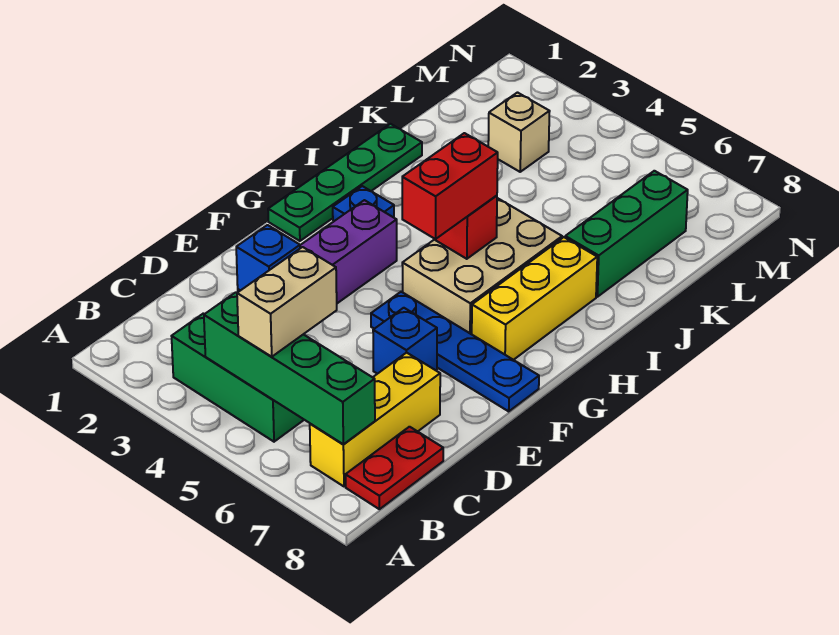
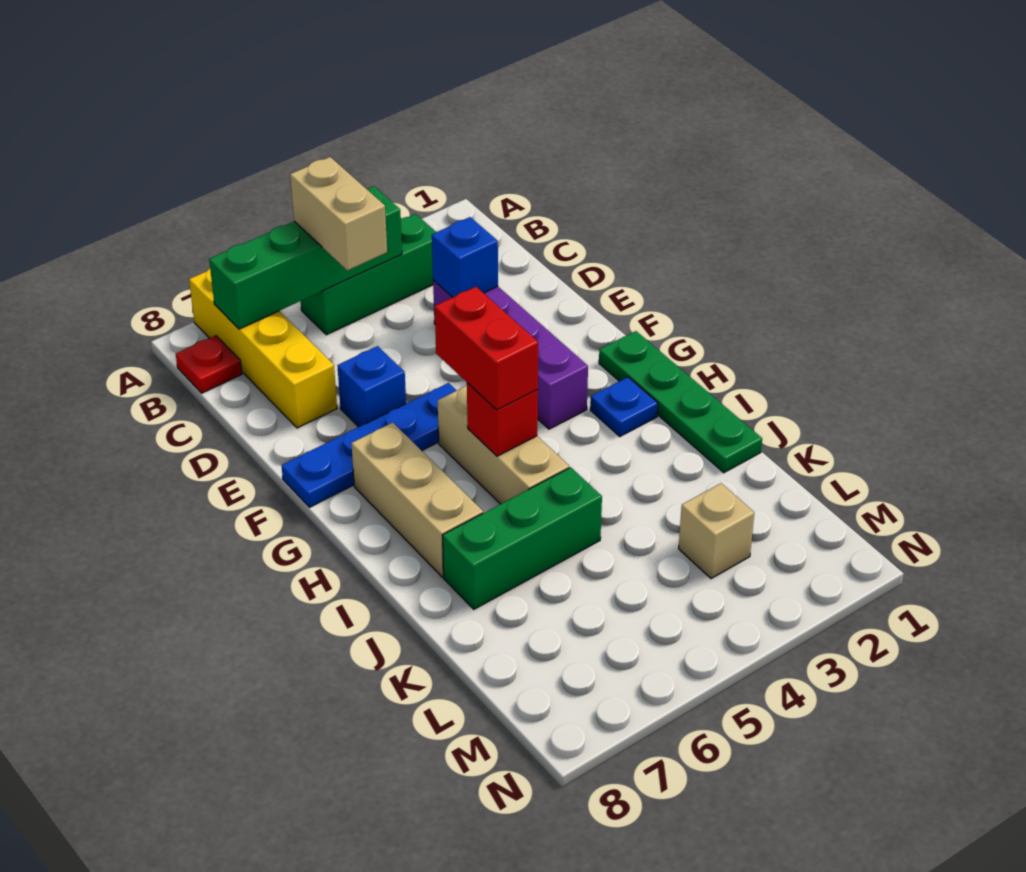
yellow 1x3 brick [310,353,440,486] -> yellow 1x4 brick [189,269,337,428]
red 1x2 plate [346,427,443,509] -> red 1x1 plate [176,335,242,393]
tan 2x3 brick [402,198,562,334] -> tan 1x3 brick [438,386,569,504]
yellow 1x3 brick [472,237,597,360] -> tan 1x3 brick [351,423,483,577]
green 1x3 brick [565,171,688,297] -> green 1x3 brick turned to [443,467,602,609]

